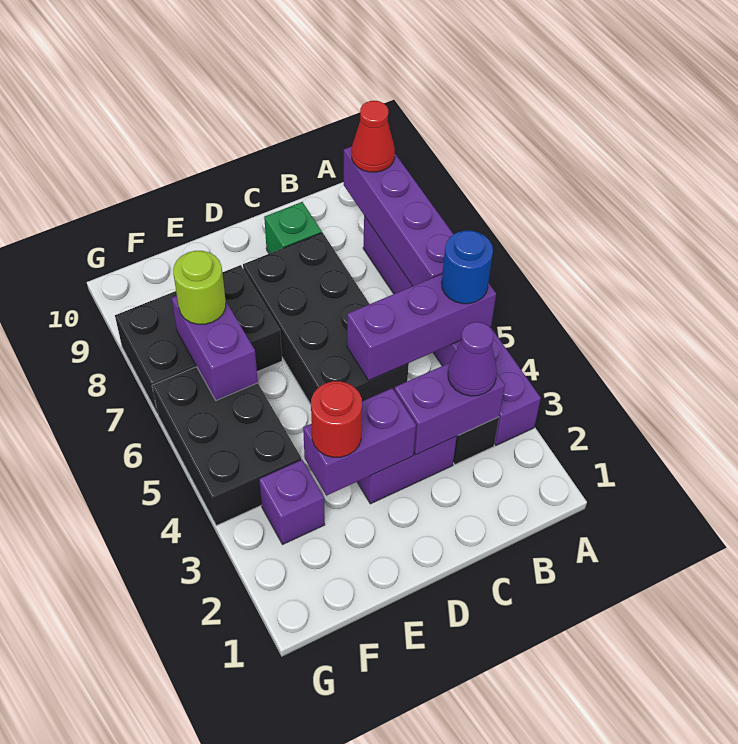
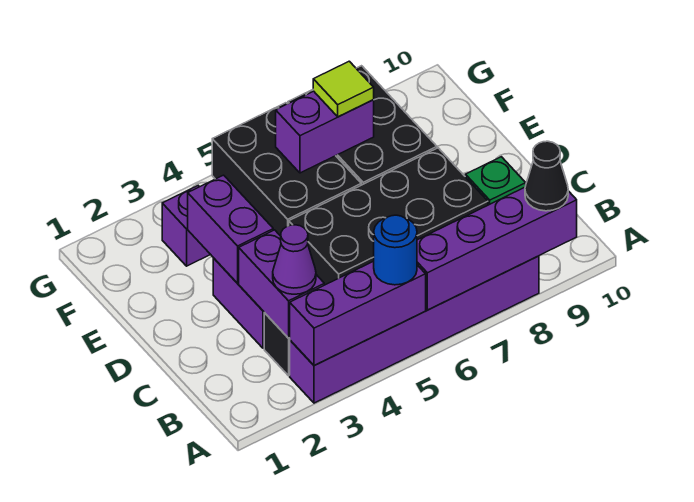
purple 1x3 brick [347,274,496,380] -> purple 1x3 brick turned to [290,261,426,366]
red 1x1 cone [352,101,395,172] -> black 1x1 cone [525,141,568,211]
red 1x1 round brick [311,381,362,457] -> none
black 2x3 brick [152,367,301,526] -> black 2x3 brick turned to [212,103,361,236]
lime 1x1 round brick [173,251,226,324] -> lime 1x1 tile [313,61,374,117]

